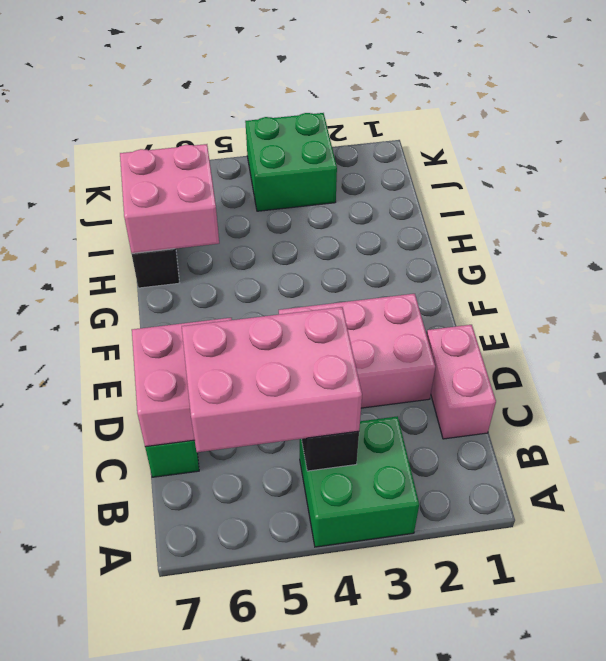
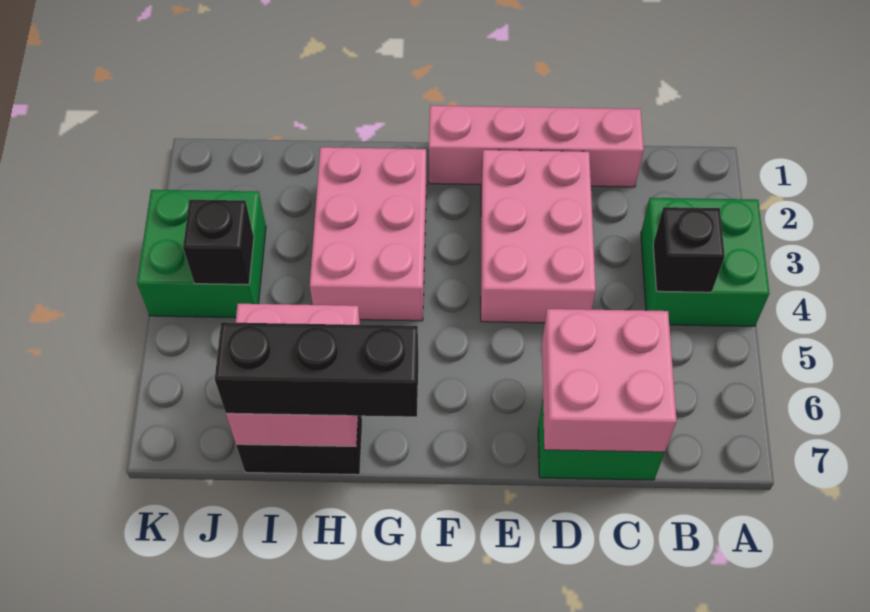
pink 2x3 brick [182,307,362,452] -> pink 2x3 brick moved to [310,147,427,321]
pink 1x2 brick [427,325,496,439] -> pink 1x4 brick [429,106,644,187]
none -> black 1x3 brick [215,322,419,417]
none -> black 1x1 brick [183,200,254,285]

